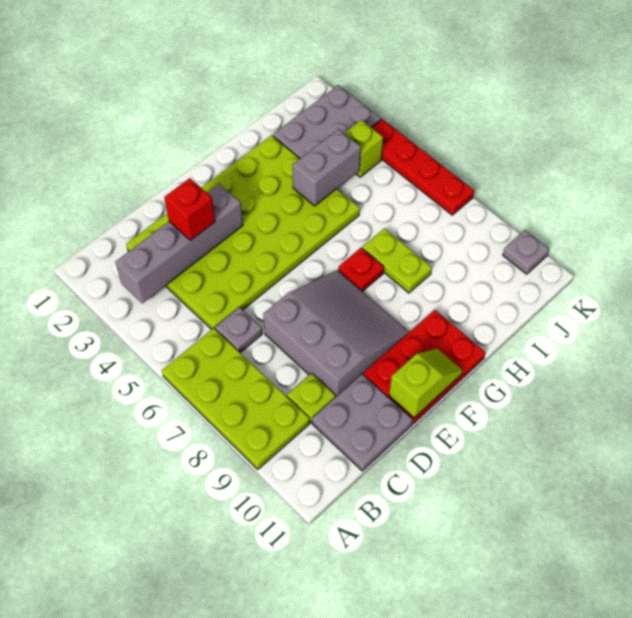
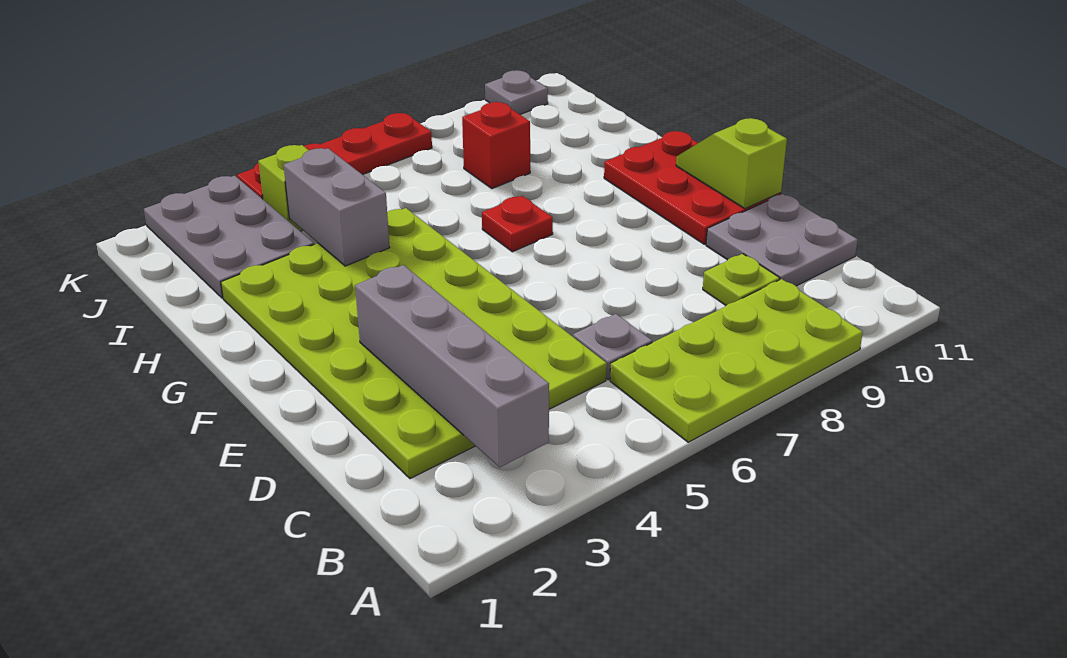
red 1x1 brick [164,178,215,240] -> red 1x1 brick moved to [462,102,530,189]
grey 3x3 slope [263,270,409,397] -> none
lime 1x2 plate [362,228,432,293] -> none

